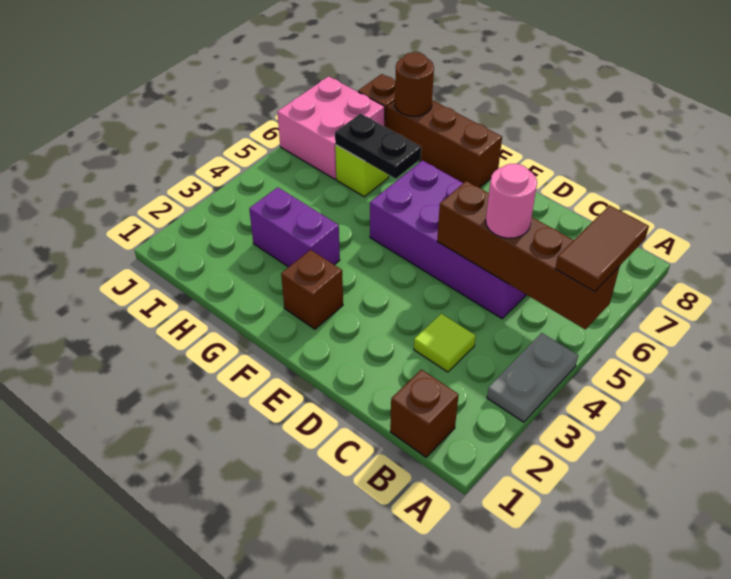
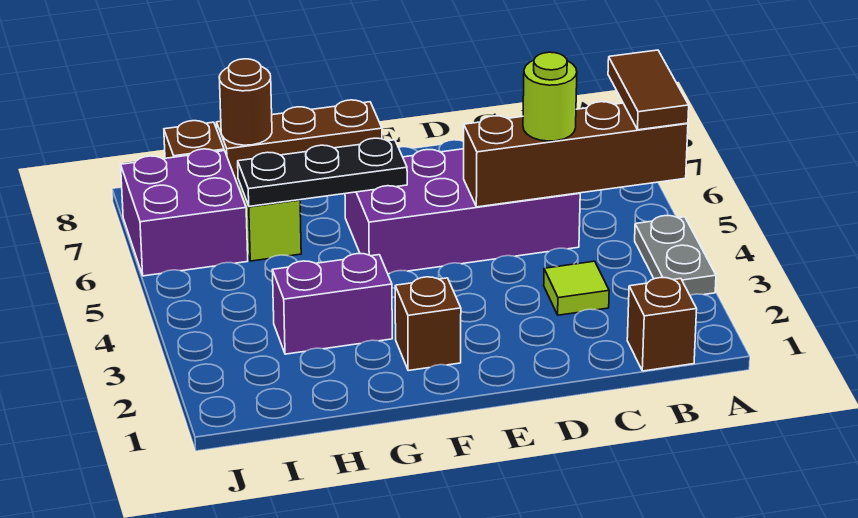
pink 1x1 round brick [486,164,537,238] -> lime 1x1 round brick [523,52,577,141]
black 1x2 plate [335,114,421,179] -> black 1x3 plate [238,138,407,206]
pink 2x2 brick [277,76,385,179] -> purple 2x2 brick [121,149,248,276]

